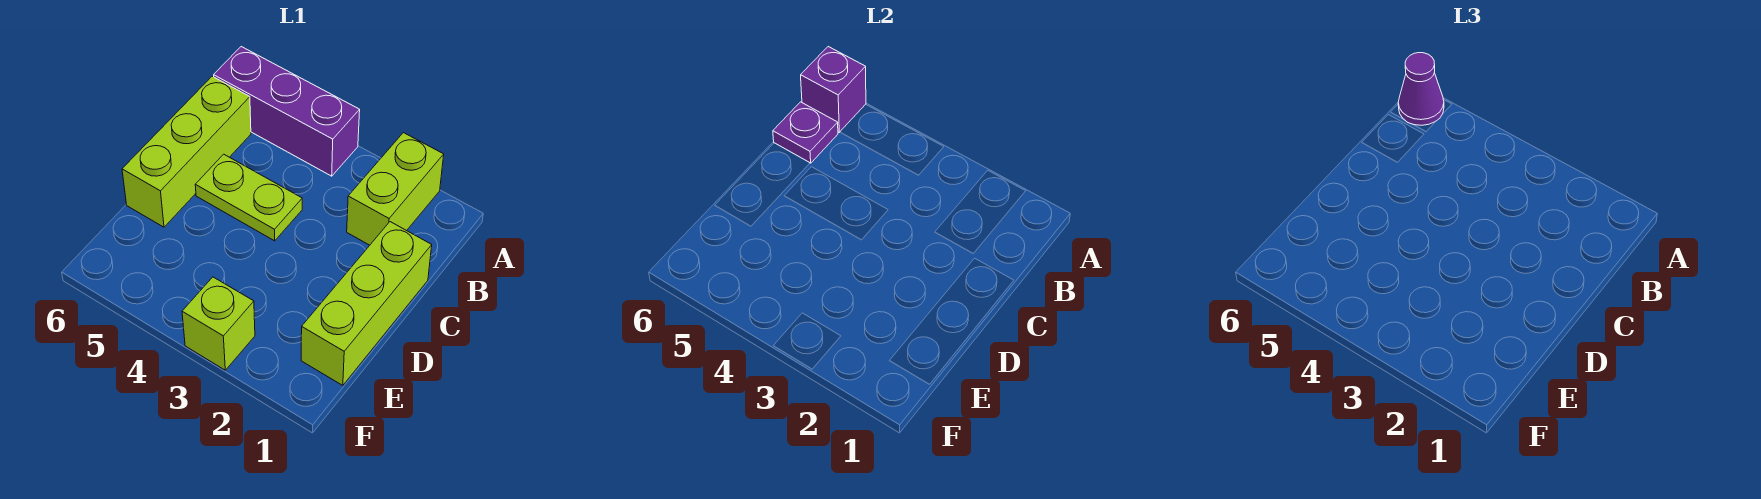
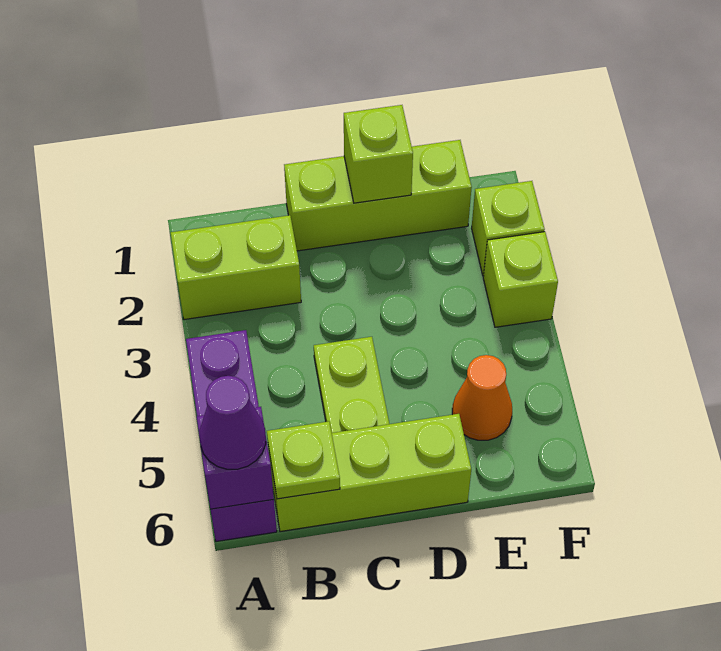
purple 1x1 plate [773,102,838,163] -> lime 1x1 plate [267,421,340,499]
none -> lime 1x1 brick [344,105,413,203]
none -> orange 1x1 cone [452,355,512,440]
none -> lime 1x1 brick [472,181,545,276]

